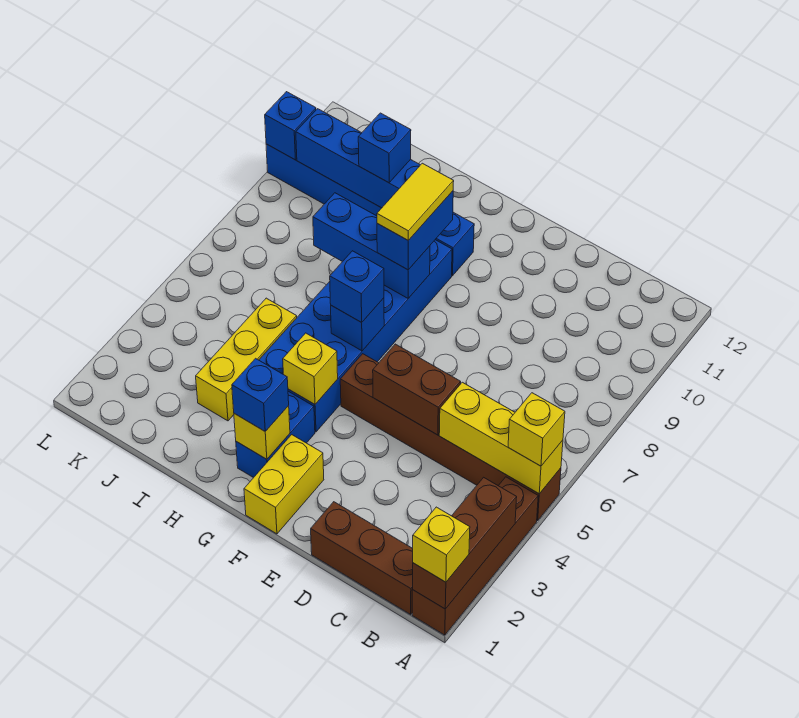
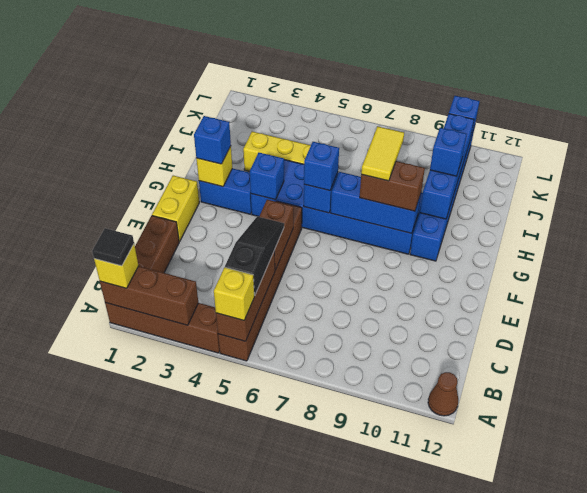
none -> black 1x1 tile [92,228,134,266]
yellow 1x3 brick [439,382,563,494] -> brown 1x3 brick [216,250,275,341]
none -> brown 1x1 cone [428,372,458,416]
none -> black 1x3 slope [225,217,284,296]
yellow 1x2 brick [244,435,324,534] -> yellow 1x2 brick turned to [152,176,199,242]
yellow 1x1 brick [283,333,338,404] -> blue 1x1 brick [250,152,284,200]
blue 1x3 brick [313,193,430,298] -> blue 1x3 brick turned to [331,172,421,233]
blue 1x2 brick [377,191,453,270] -> brown 1x2 brick [360,161,425,211]
yellow 1x2 tile [377,163,454,240] -> yellow 1x2 tile turned to [361,126,404,181]

